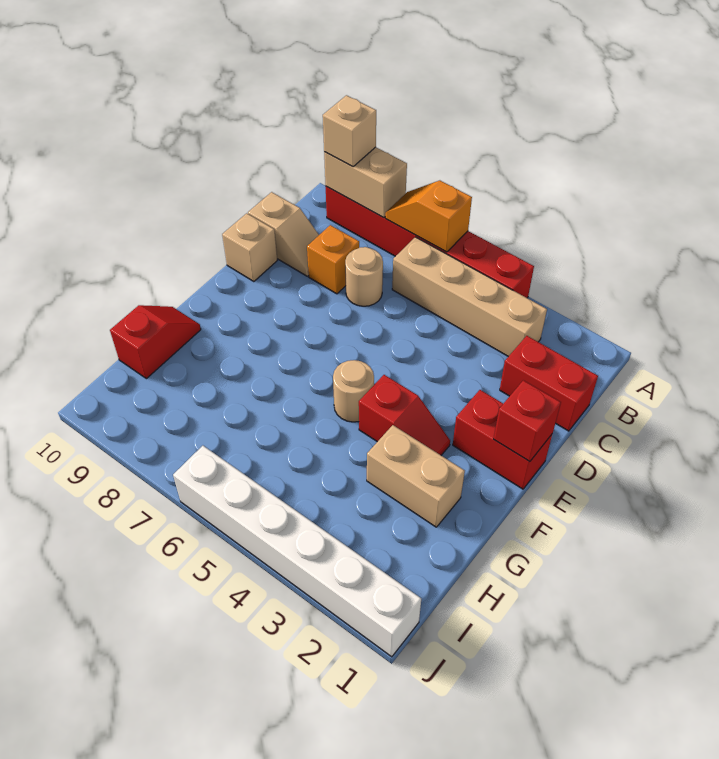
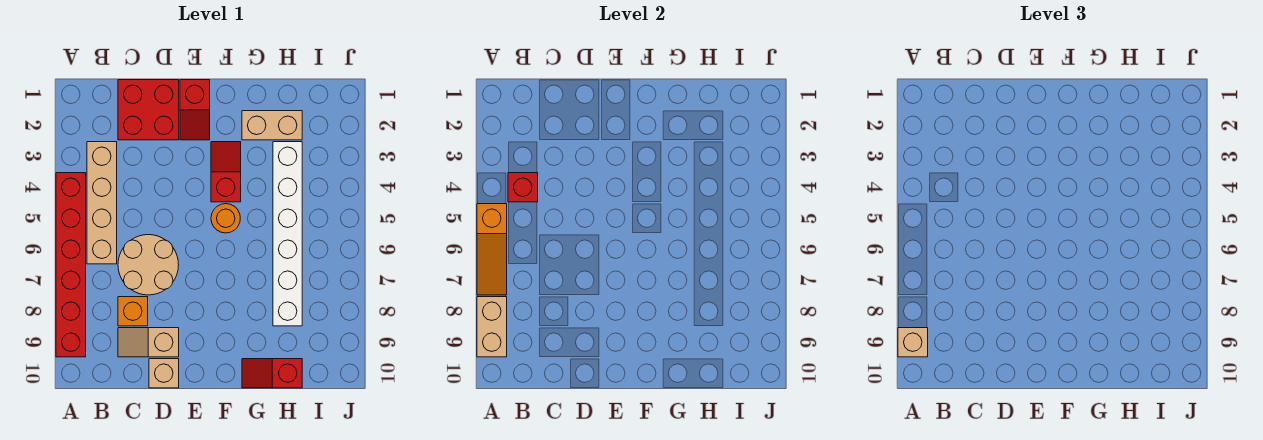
orange 1x2 slope [385,181,472,252] -> orange 1x3 slope [477,204,507,295]
red 1x2 brick [500,336,598,431] -> red 2x2 brick [118,80,179,140]
tan 1x1 round brick [345,247,383,306] -> tan 2x2 round brick [118,235,179,295]
tan 1x2 slope [248,192,319,276] -> tan 1x2 slope turned to [118,328,179,357]
red 1x2 brick [453,390,552,489] -> red 1x2 slope [180,80,210,140]
red 1x1 brick [494,380,561,462] -> red 1x1 brick moved to [508,173,538,202]
tan 1x1 round brick [333,360,374,422] -> orange 1x1 round brick [211,204,240,233]
tan 1x2 brick [367,425,465,527] -> tan 1x2 brick turned to [242,111,302,140]
white 1x6 brick [173,446,421,657] -> white 1x6 brick moved to [273,142,302,326]

